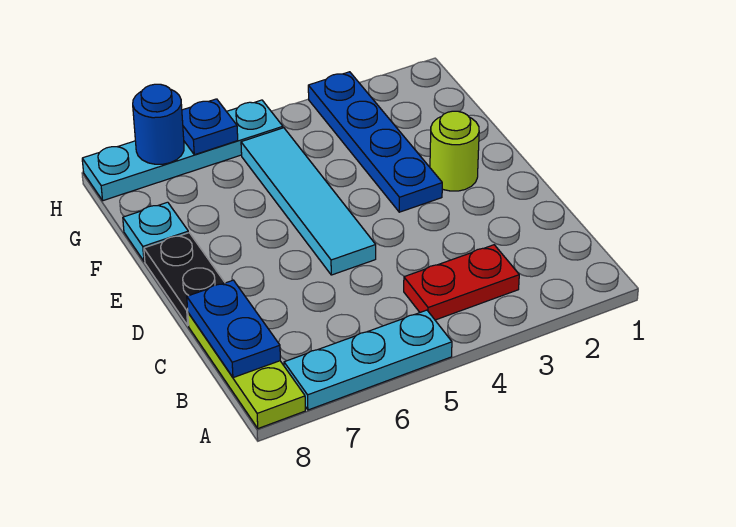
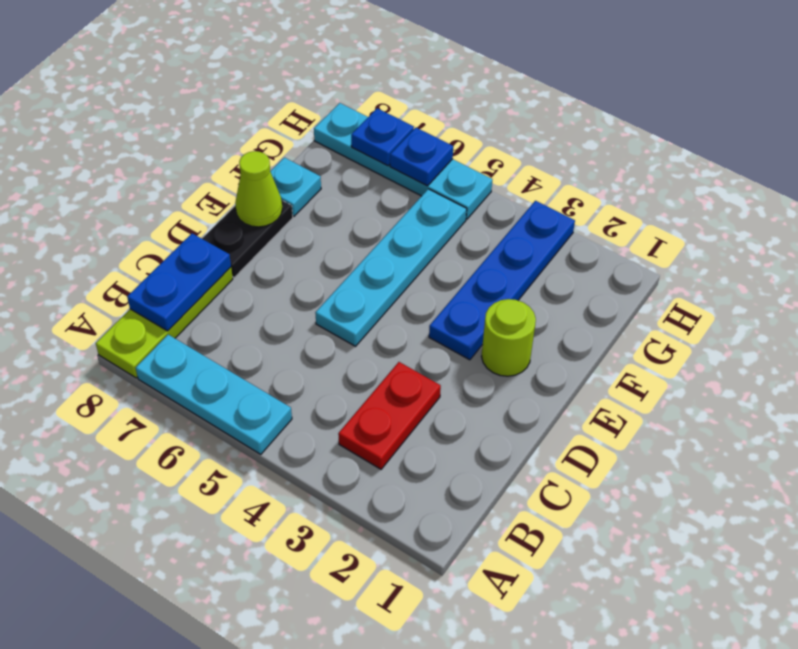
red 1x2 plate [404,245,519,320] -> red 1x2 plate turned to [338,362,441,469]
cyan 1x4 tile [241,128,376,275] -> cyan 1x4 plate [315,189,467,346]
none -> lime 1x1 cone [235,151,282,227]
blue 1x1 round brick [133,84,184,164] -> blue 1x1 plate [351,108,414,166]

